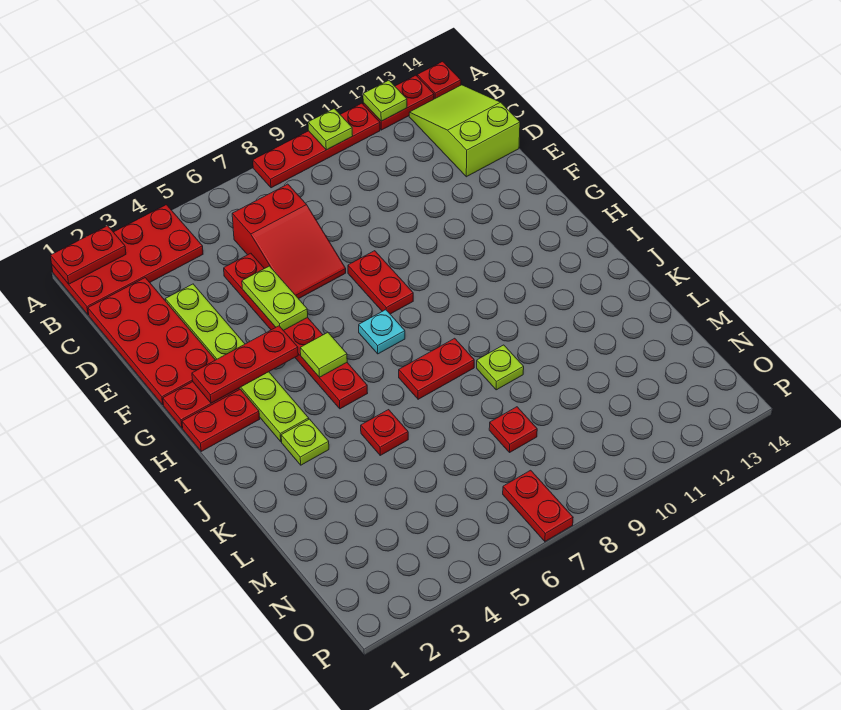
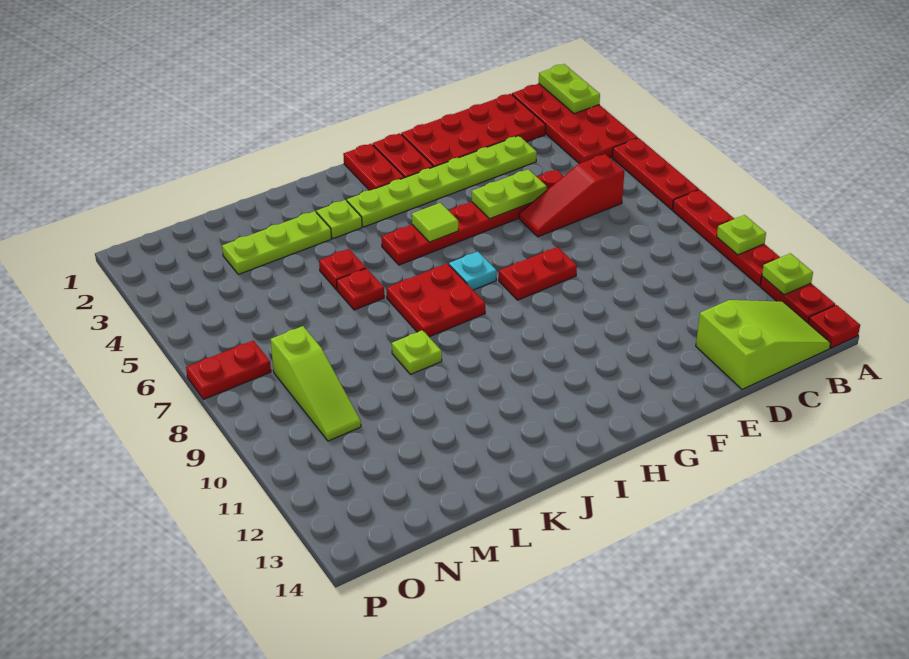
red 1x2 plate [50,226,126,284] -> lime 1x2 plate [539,64,600,114]
red 2x3 slope [232,184,346,299] -> red 1x3 slope [519,154,624,237]
red 1x3 plate [192,326,298,403] -> red 1x3 plate moved to [612,138,699,209]
red 1x2 plate [399,338,474,399] -> red 2x2 plate [386,264,485,337]
none -> lime 1x3 plate [222,211,331,274]
red 1x1 plate [489,407,537,452] -> red 1x1 plate moved to [336,268,384,310]
none -> lime 1x3 slope [271,326,361,441]

